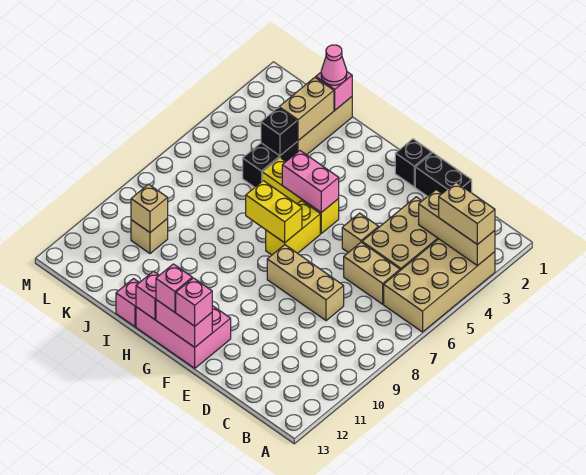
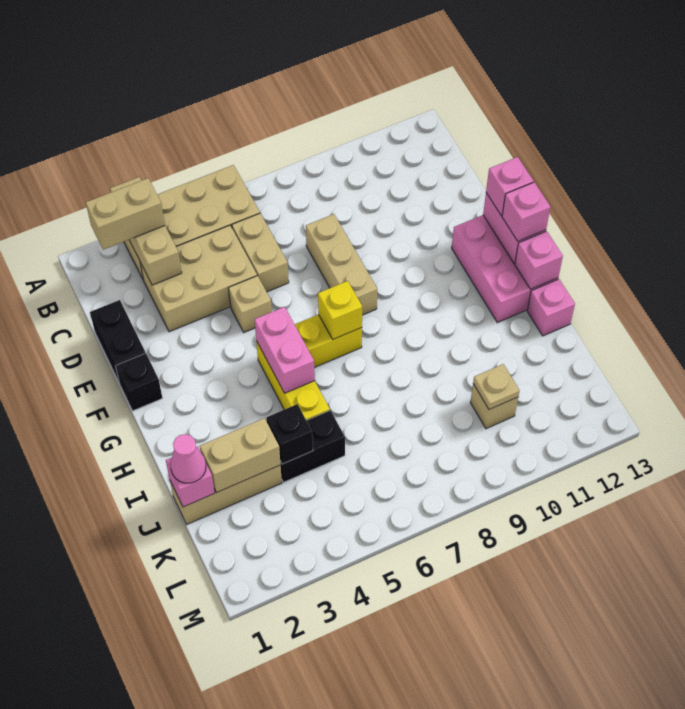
tan 1x2 brick [439,183,495,245] -> tan 1x2 brick turned to [86,178,165,250]
yellow 1x2 brick [246,181,302,243] -> yellow 1x1 brick [318,281,362,339]
tan 1x1 brick [131,184,168,232] -> tan 1x1 plate [473,364,520,409]

